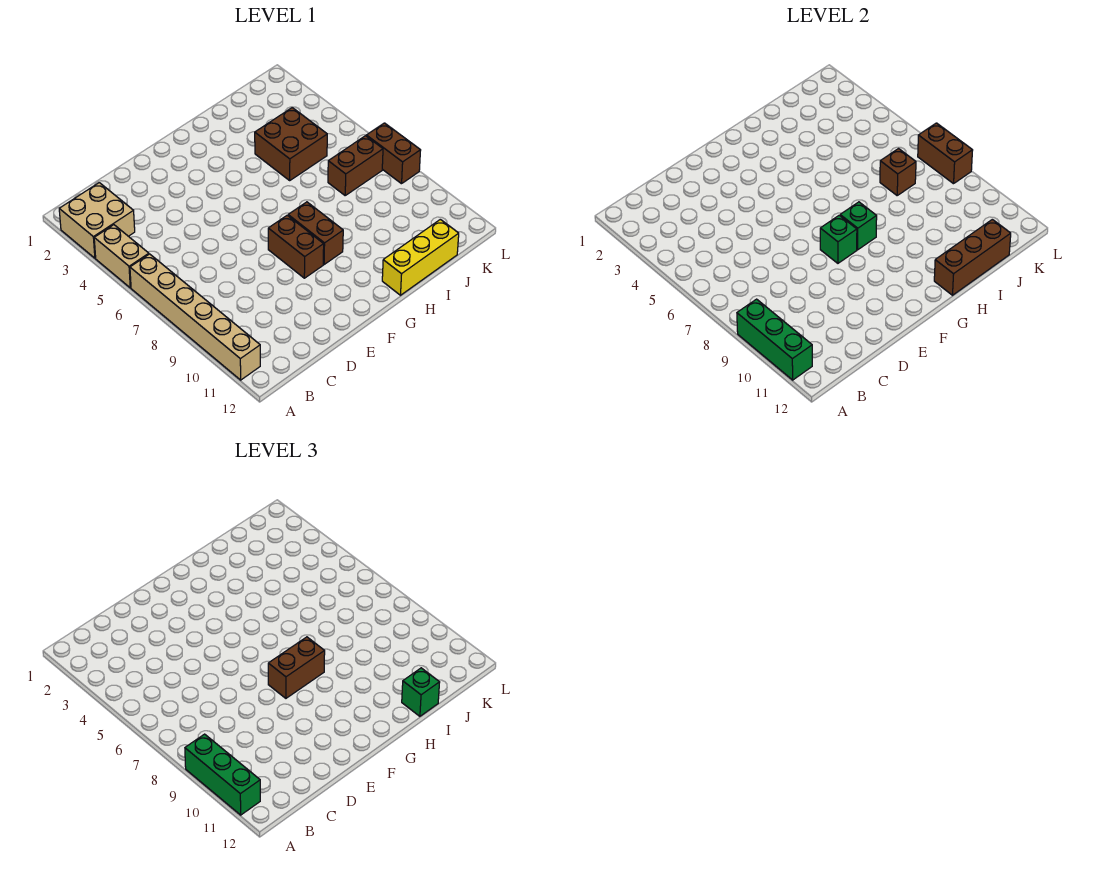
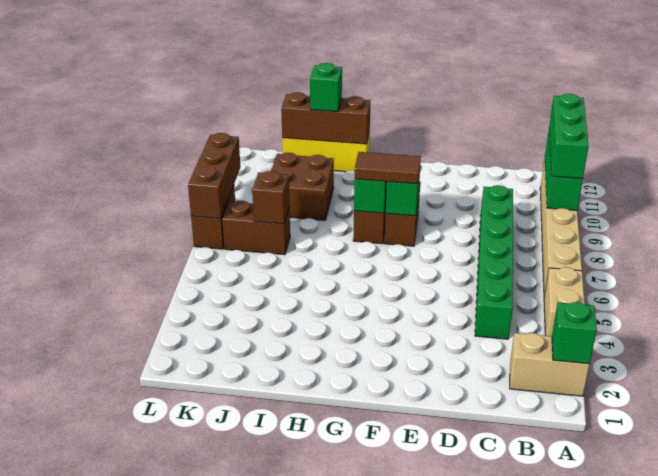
tan 2x2 brick [59,183,135,258] -> tan 1x2 brick [510,333,590,396]
none -> green 1x1 brick [552,302,597,364]
none -> green 1x6 brick [475,185,513,339]
brown 1x2 brick [268,637,325,698] -> brown 1x2 tile [355,152,421,184]
brown 2x2 brick [255,108,327,180] -> brown 2x2 brick moved to [271,153,334,220]
brown 1x2 brick [918,123,973,184] -> brown 1x3 brick [188,133,240,219]

